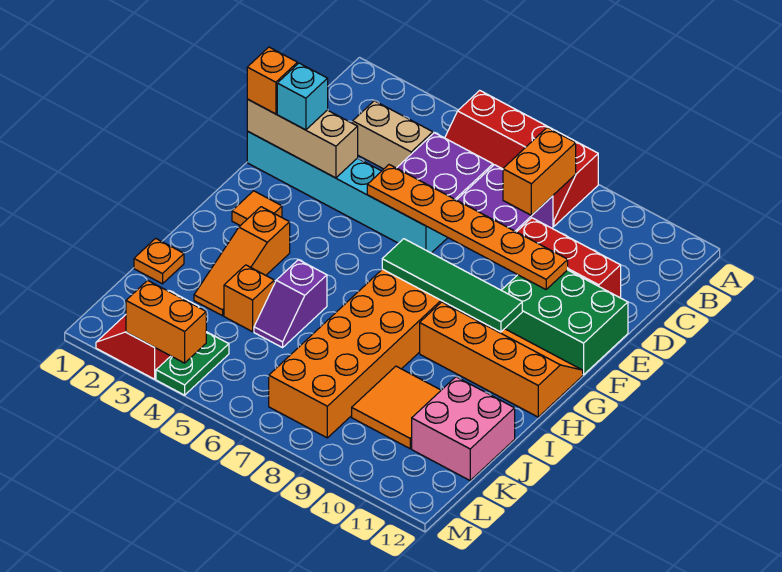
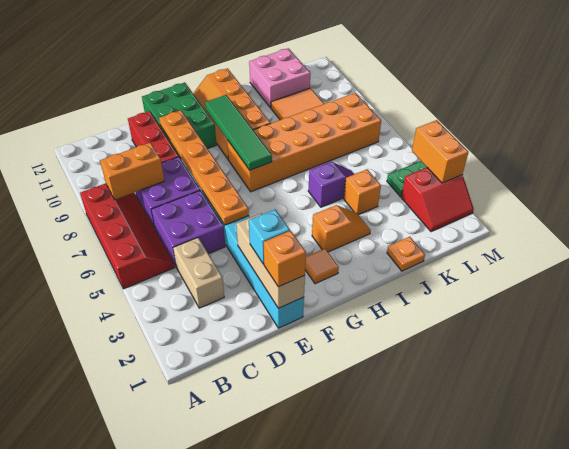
orange 1x3 slope [194,207,290,316] -> orange 1x2 slope [312,205,371,252]

